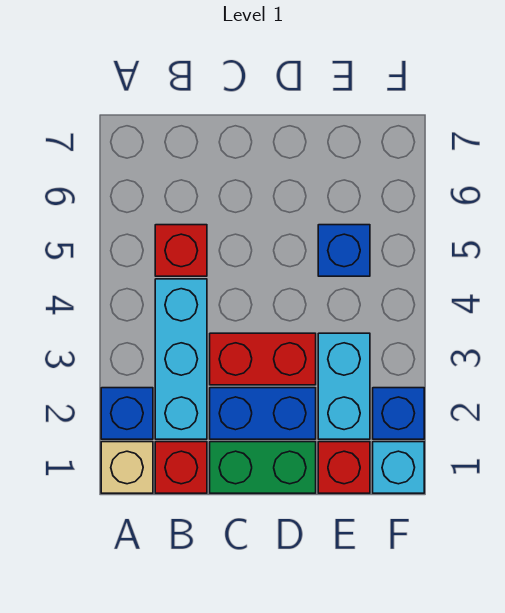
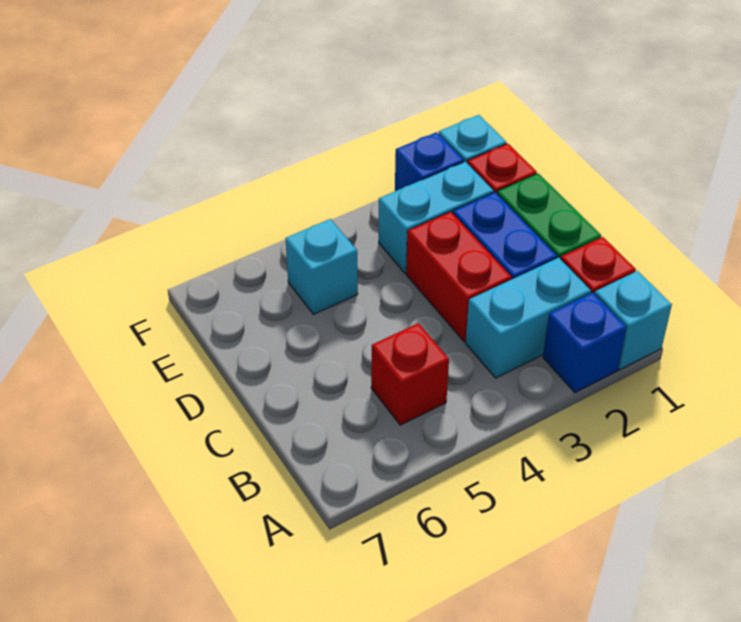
tan 1x1 brick [101,442,153,493] -> cyan 1x1 brick [595,271,672,370]
cyan 1x3 brick [155,279,207,439] -> cyan 1x2 brick [466,258,591,378]
blue 1x1 brick [318,225,370,276] -> cyan 1x1 brick [285,219,358,314]

